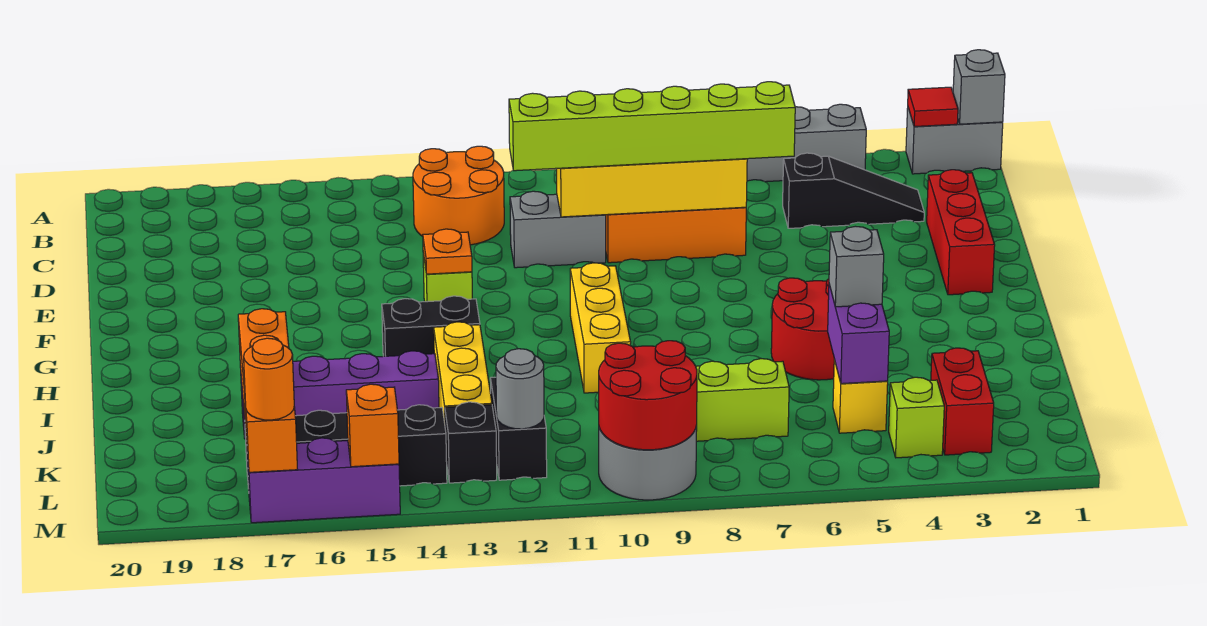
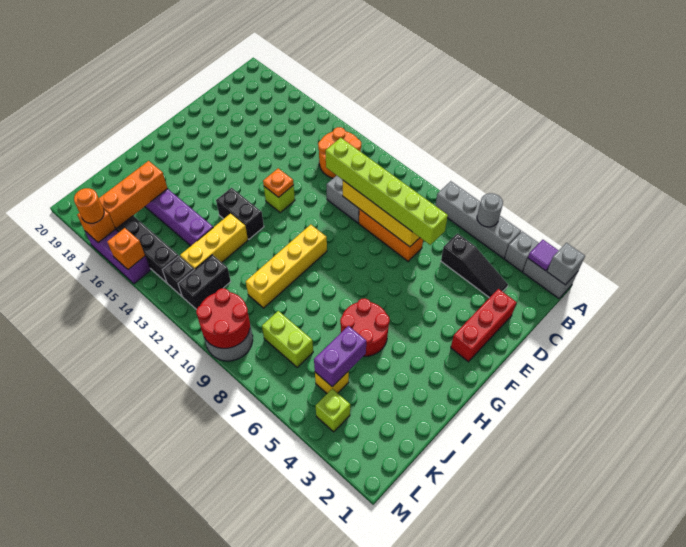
red 1x1 tile [908,87,958,127] -> purple 1x1 tile [528,240,559,271]
yellow 1x3 brick [570,263,631,393] -> yellow 1x4 brick [246,225,327,308]
grey 1x1 brick [829,226,884,307] -> grey 1x1 brick moved to [505,231,539,272]
red 1x2 brick [931,348,994,455] -> none
grey 1x1 round brick [496,349,544,429] -> grey 1x1 round brick moved to [477,193,503,227]

